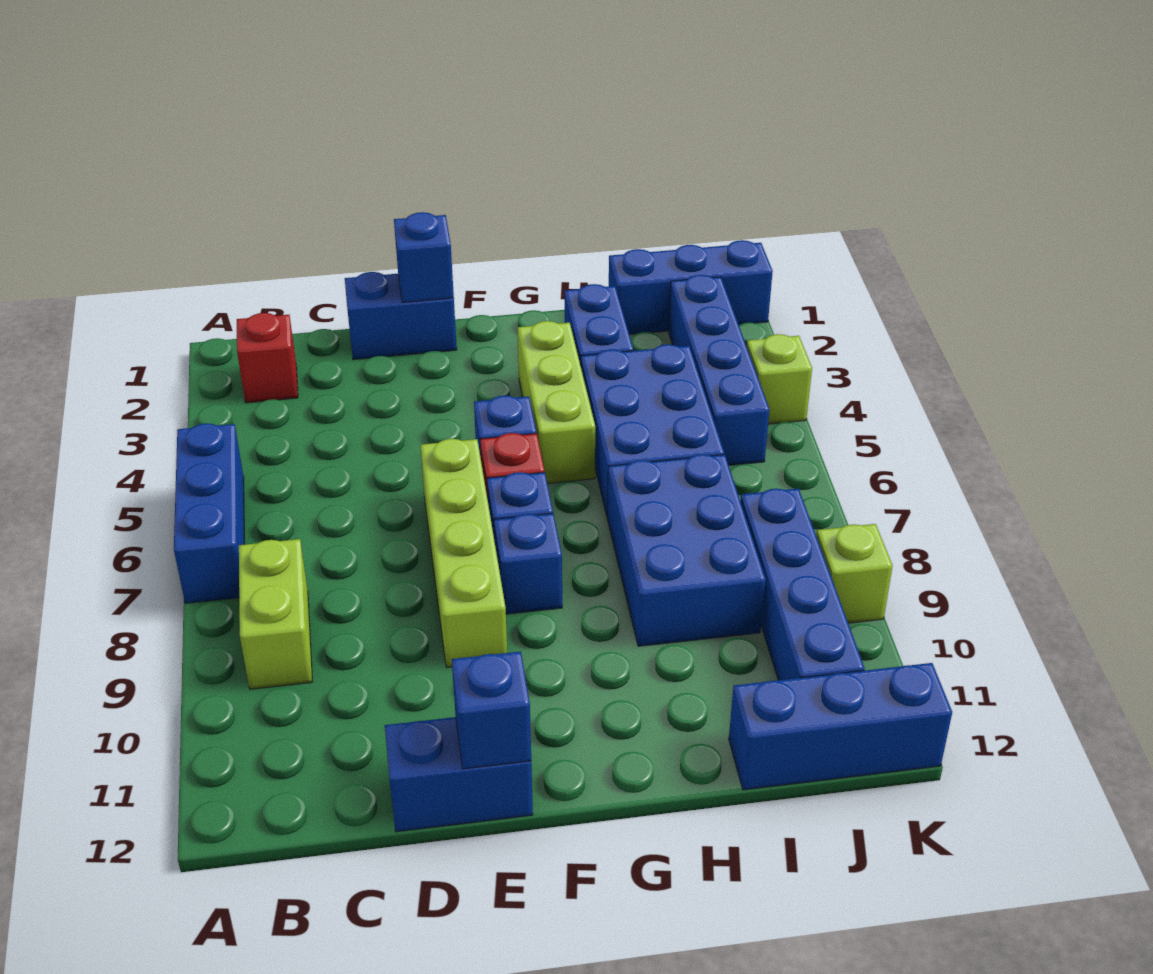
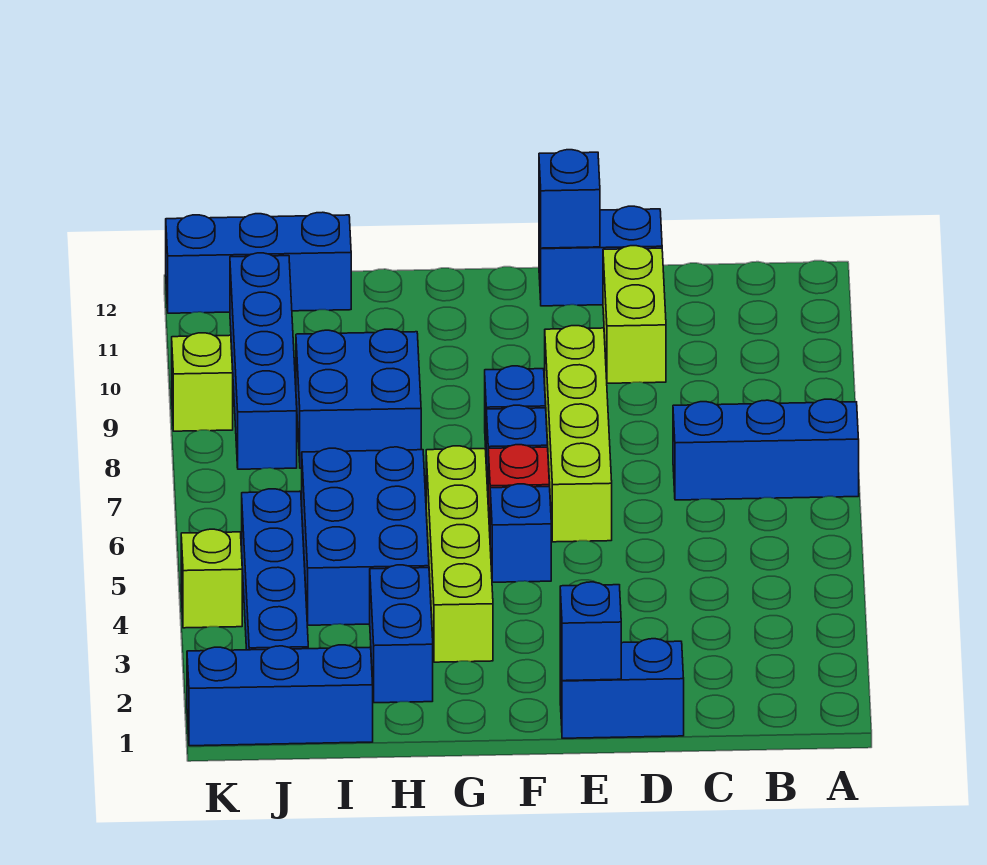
blue 1x3 brick [174,423,244,603] -> blue 1x3 brick turned to [673,399,859,500]
red 1x1 brick [237,313,298,403] -> none
lime 1x2 brick [239,539,312,689] -> lime 1x2 brick moved to [603,246,666,383]
lime 1x3 brick [518,321,595,484] -> lime 1x4 brick [426,446,493,662]
blue 2x3 brick [607,454,766,646] -> blue 2x2 brick [296,329,421,468]

